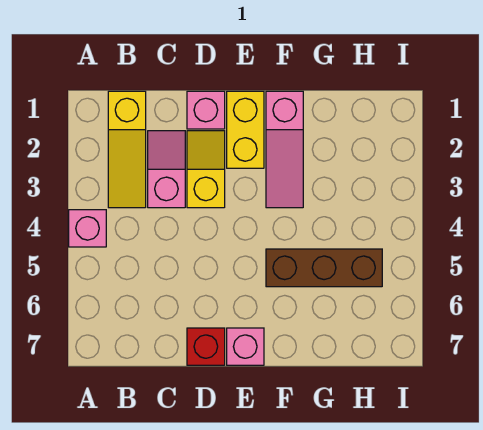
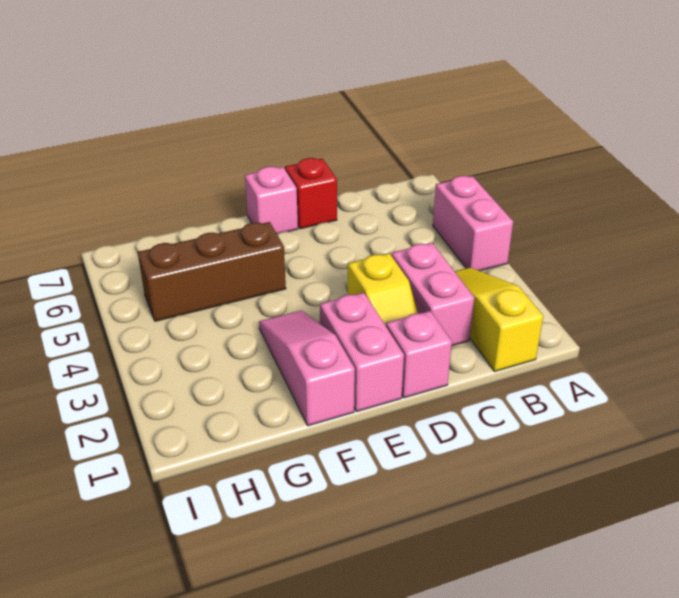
pink 1x1 brick [69,210,106,247] -> pink 1x2 brick [433,176,513,271]
pink 1x2 slope [148,131,185,208] -> pink 1x2 brick [391,243,474,346]
yellow 1x2 brick [227,91,264,168] -> pink 1x2 brick [320,293,404,412]

